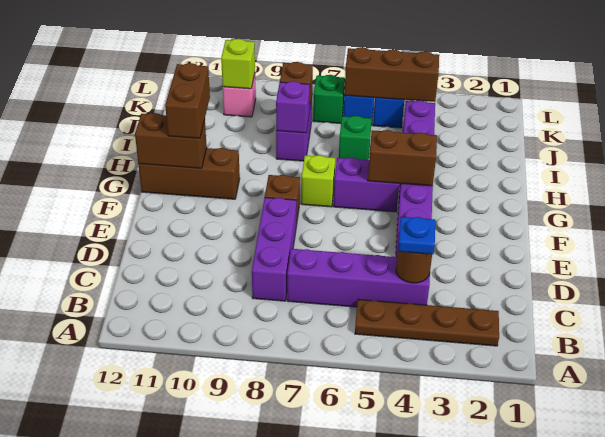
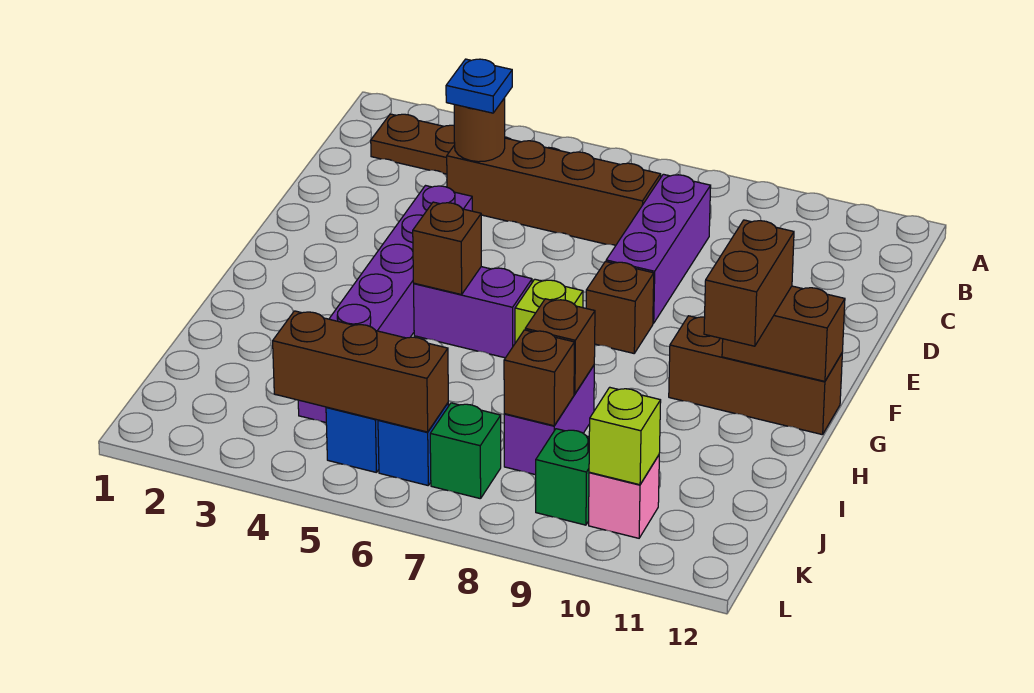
purple 1x4 brick [287,249,430,307] -> brown 1x4 brick [447,138,661,245]
brown 1x2 brick [368,130,437,186] -> brown 1x1 brick [413,202,481,295]
green 1x1 brick [339,116,372,160] -> green 1x1 brick moved to [536,429,589,525]
purple 1x1 brick [276,81,310,133] -> brown 1x1 brick [525,299,595,394]

